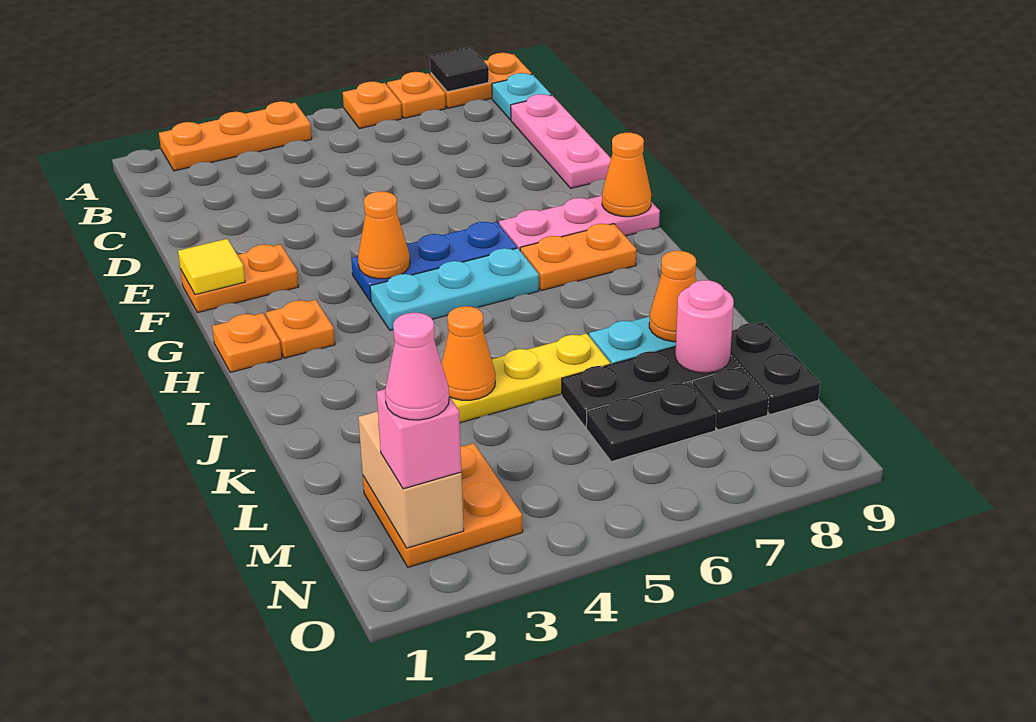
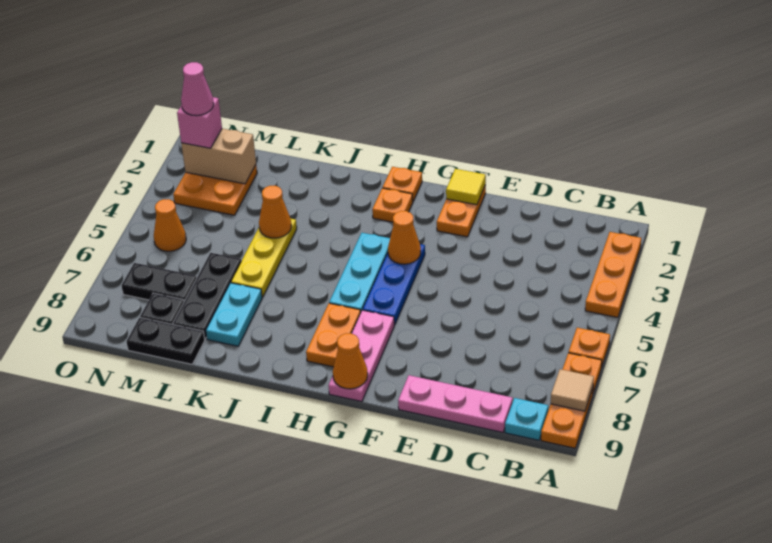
black 1x1 tile [430,47,489,92] -> tan 1x1 tile [551,369,594,411]
orange 1x1 cone [649,251,696,342] -> orange 1x1 cone moved to [154,199,186,251]
pink 1x1 round brick [676,280,734,373] -> none
black 1x2 plate [586,382,716,462] -> black 1x2 plate turned to [122,263,197,301]

